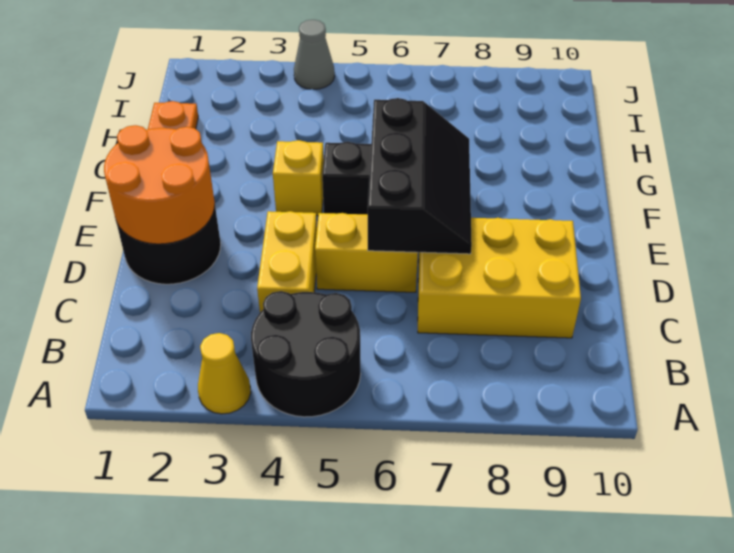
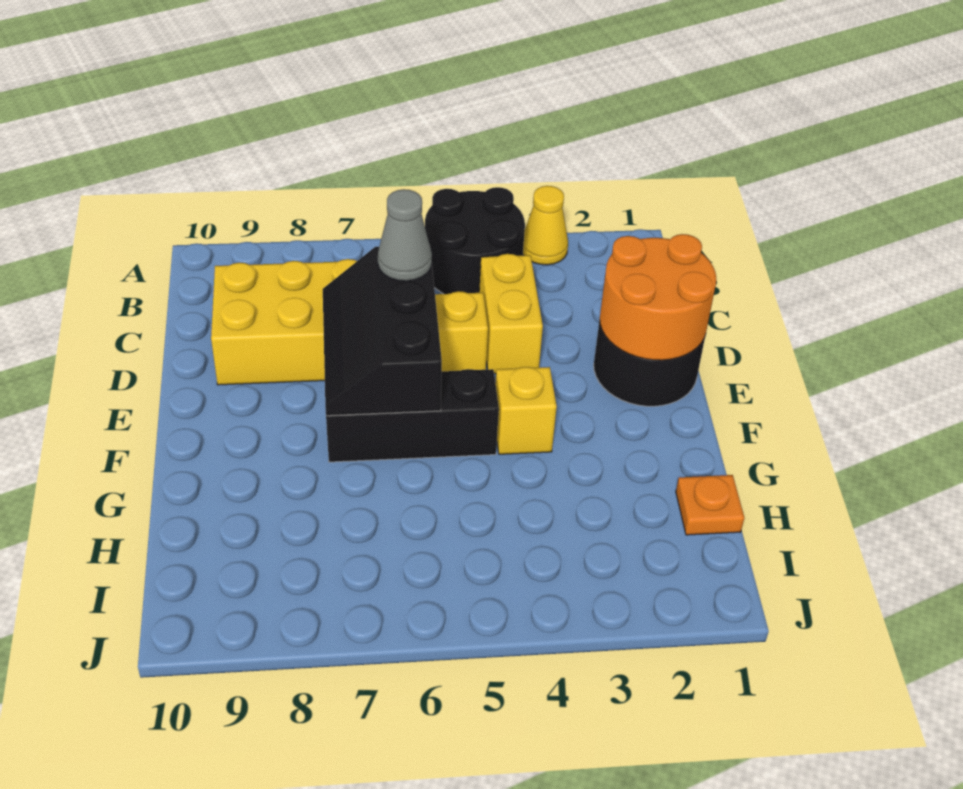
grey 1x1 cone [294,20,335,89] -> grey 1x1 cone moved to [378,189,432,281]

